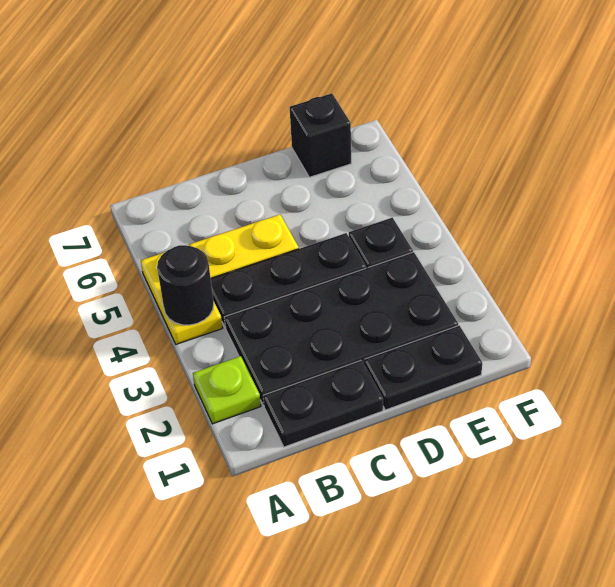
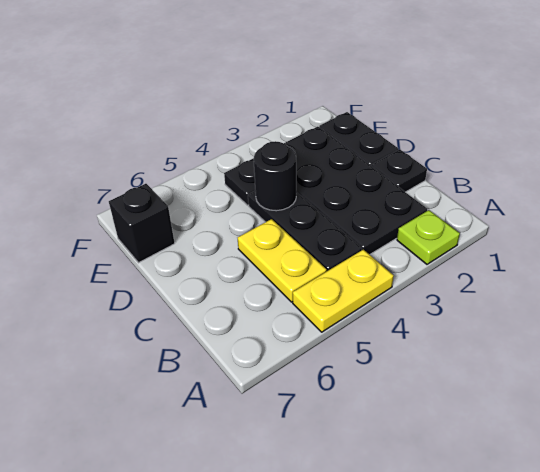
black 1x1 round brick [157,245,214,325] -> black 1x1 round brick moved to [254,141,296,211]
black 1x2 plate [263,360,383,447] -> black 1x1 plate [371,149,427,192]

